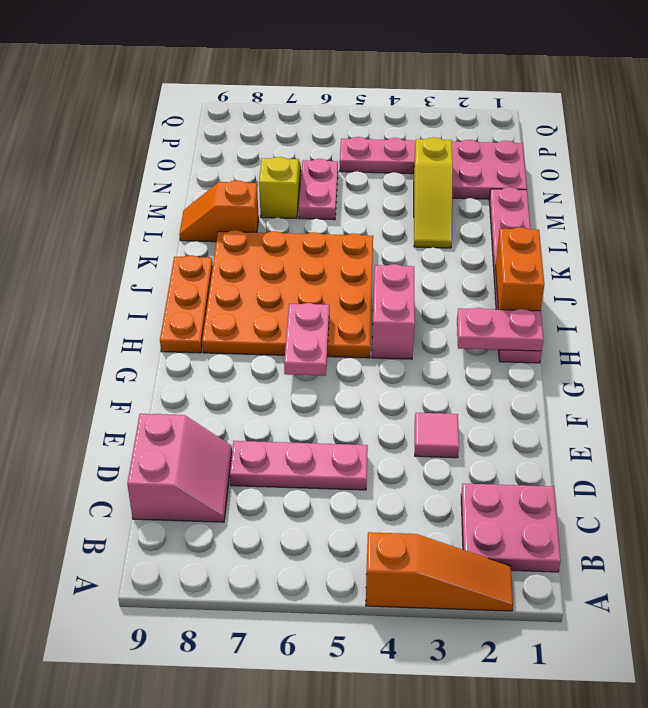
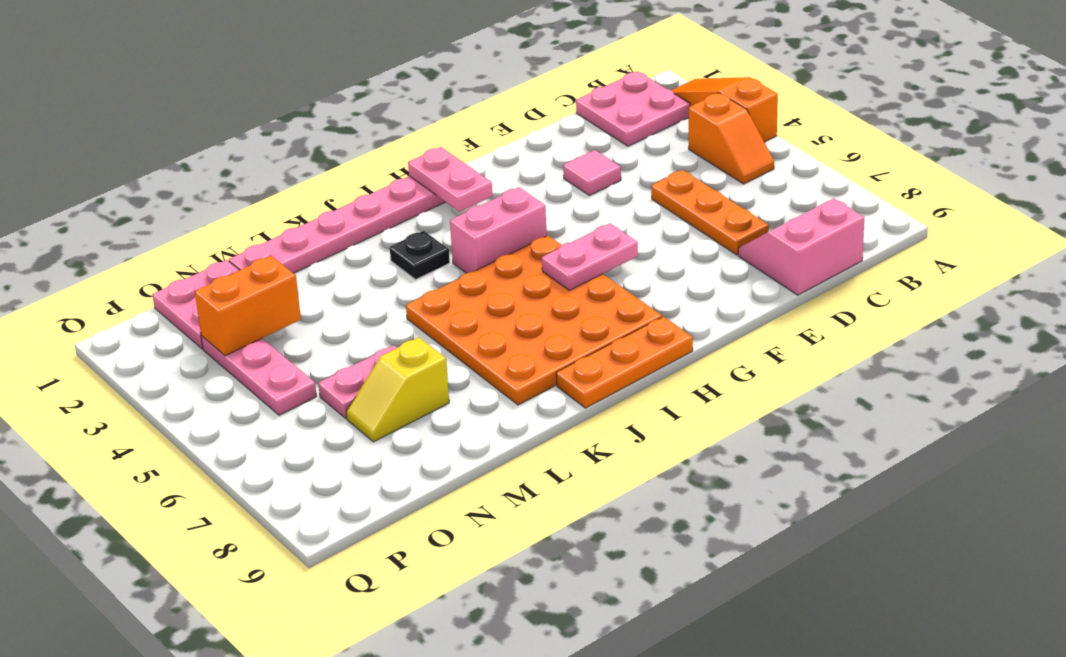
pink 1x3 plate [230,441,368,490] -> orange 1x3 plate [651,170,769,255]
orange 1x2 brick [495,227,544,311] -> orange 1x2 brick moved to [195,256,301,356]
none -> black 1x1 plate [390,231,450,279]
yellow 1x3 slope [414,137,453,248] -> none
orange 1x2 slope [179,180,259,242] -> orange 1x2 slope moved to [689,93,774,184]

